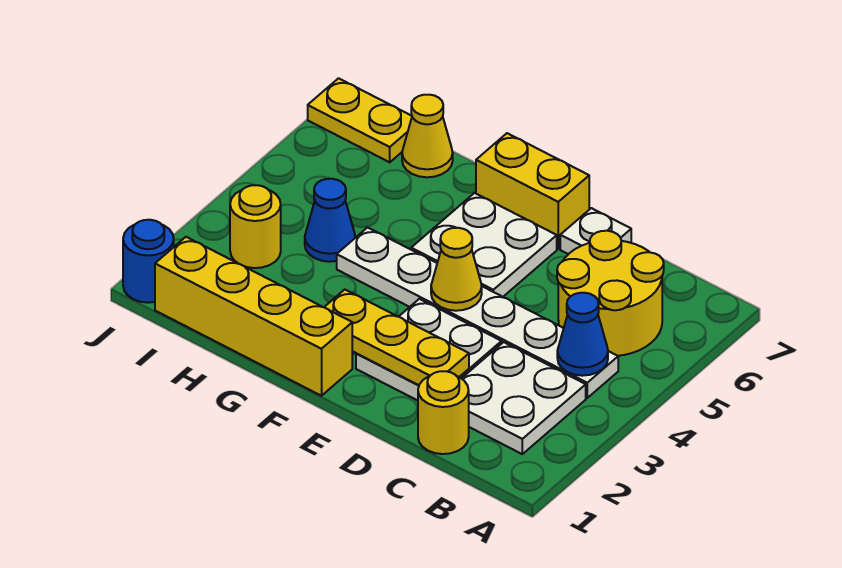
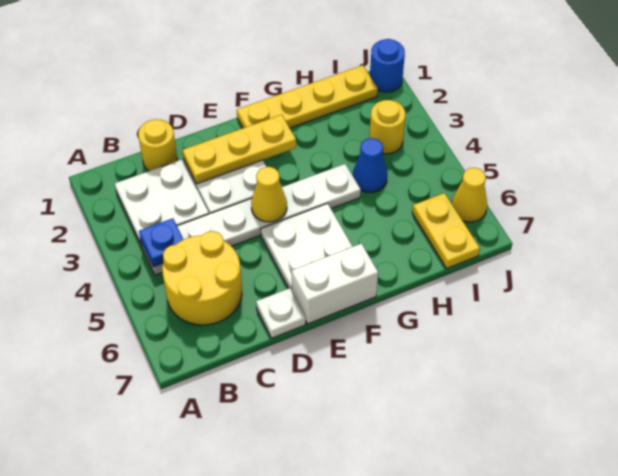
blue 1x1 cone [557,293,608,376] -> blue 1x1 plate [139,218,183,267]
yellow 1x2 brick [476,133,589,249] -> white 1x2 brick [292,244,378,324]
yellow 1x4 brick [155,237,352,396] -> yellow 1x4 plate [237,65,378,128]
yellow 1x1 cone [402,95,453,177] -> yellow 1x1 cone moved to [452,168,487,222]
yellow 1x2 plate [308,78,412,162] -> yellow 1x2 plate turned to [412,193,480,268]

